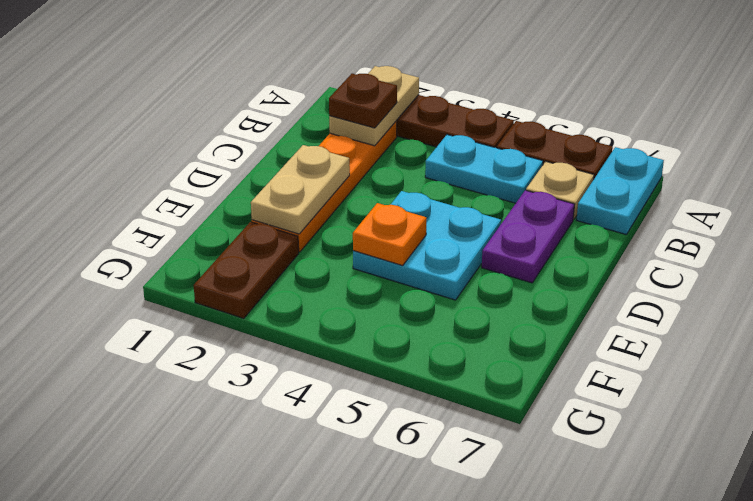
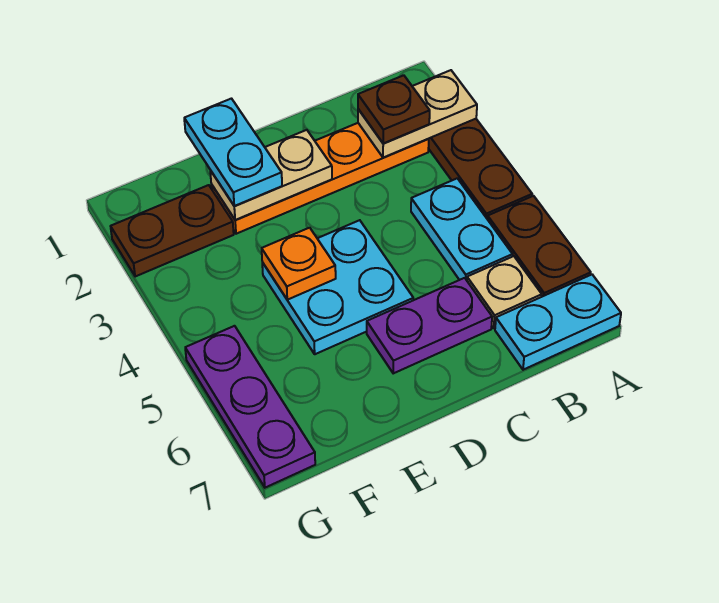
none -> cyan 1x2 plate [184,99,282,206]
none -> purple 1x3 plate [185,326,315,488]

